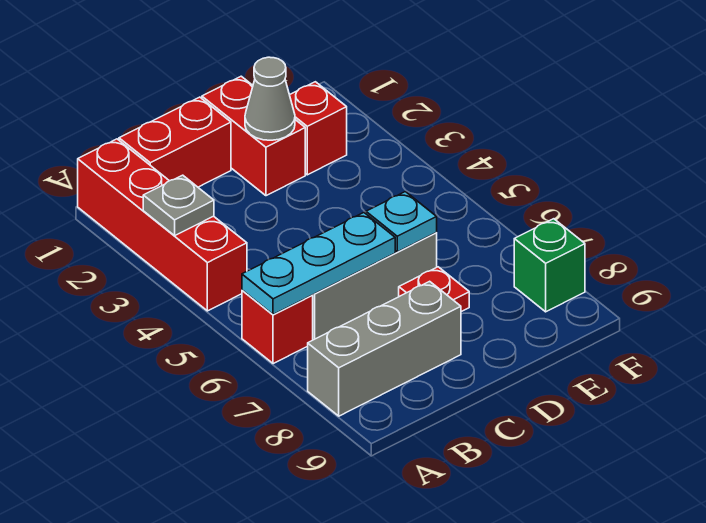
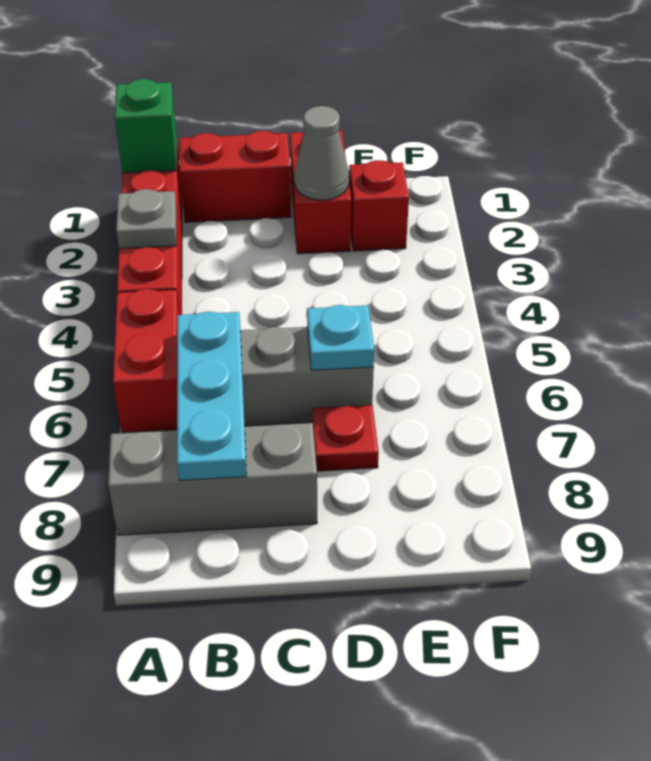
red 1x1 brick [242,290,313,364] -> red 1x2 brick [113,289,179,433]
cyan 1x3 plate [242,213,395,315] -> cyan 1x3 plate turned to [177,312,247,480]
green 1x1 brick [514,219,585,312] -> green 1x1 brick moved to [115,79,177,173]

